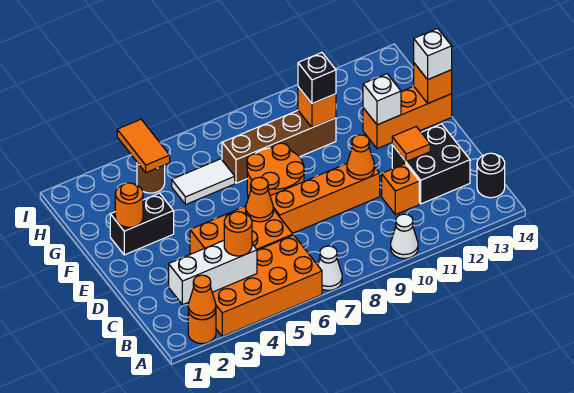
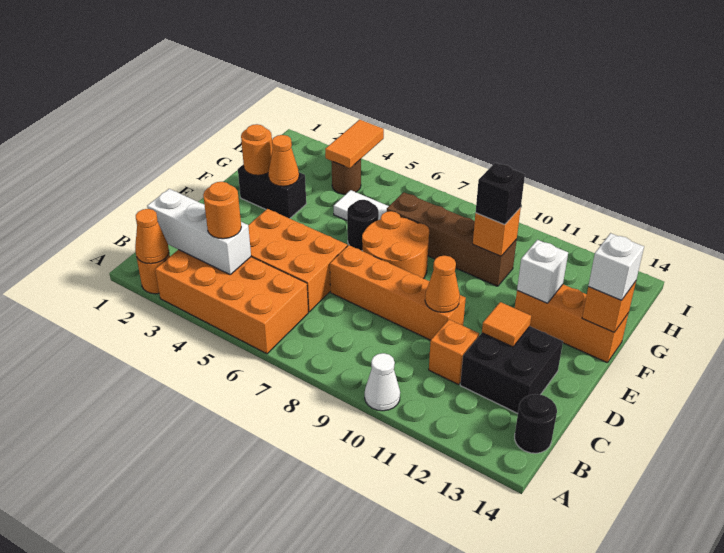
white 1x1 cone [318,246,342,290] -> none
orange 1x1 cone [246,177,273,222] -> orange 1x1 cone moved to [268,135,299,186]
none -> black 1x1 round brick [347,200,379,251]

